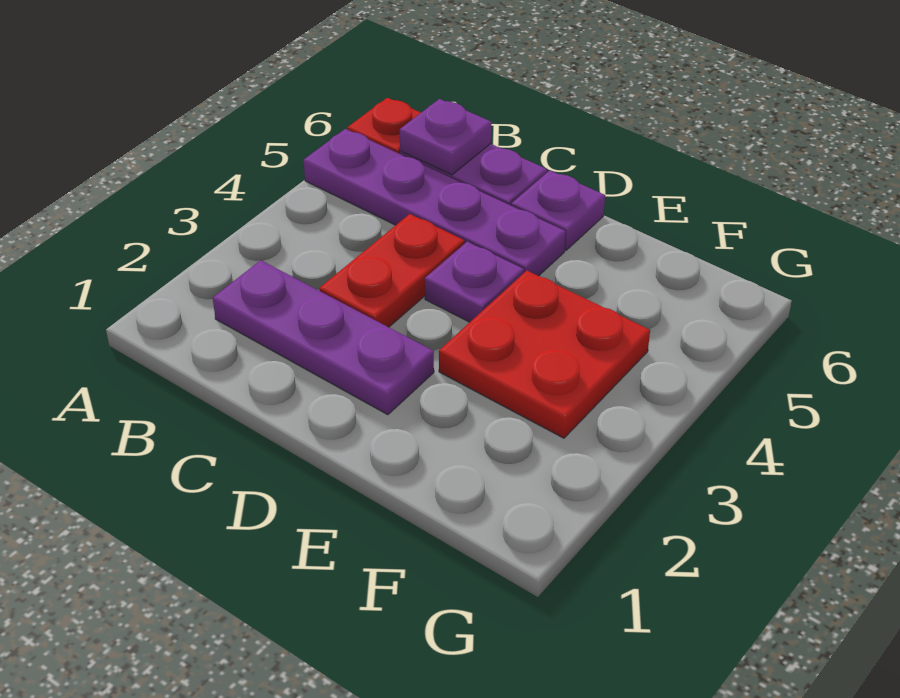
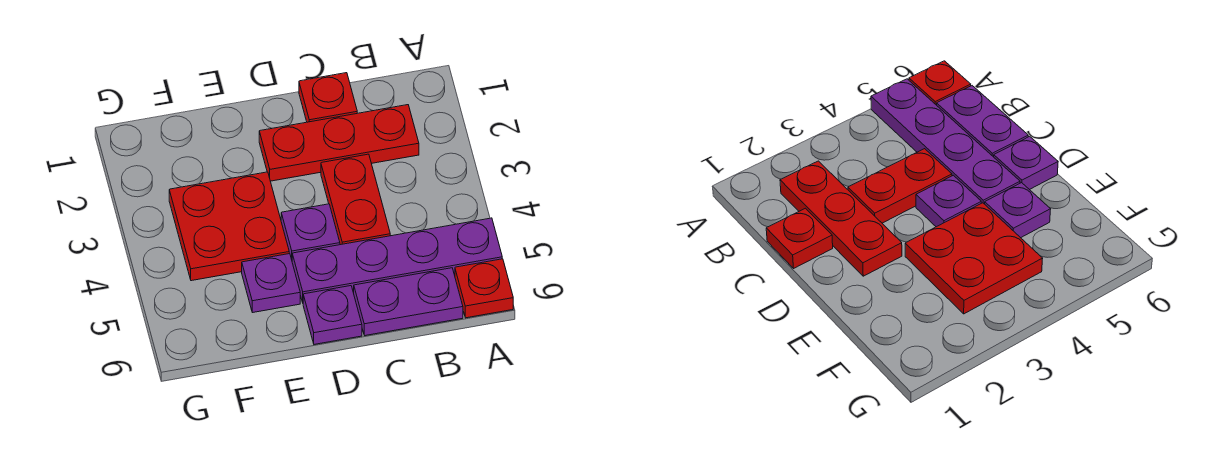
purple 1x3 plate [213,260,434,415] -> red 1x3 plate [259,105,419,181]
purple 1x1 plate [400,99,492,175] -> purple 1x1 plate moved to [242,254,300,313]
none -> red 1x1 plate [299,73,357,122]

